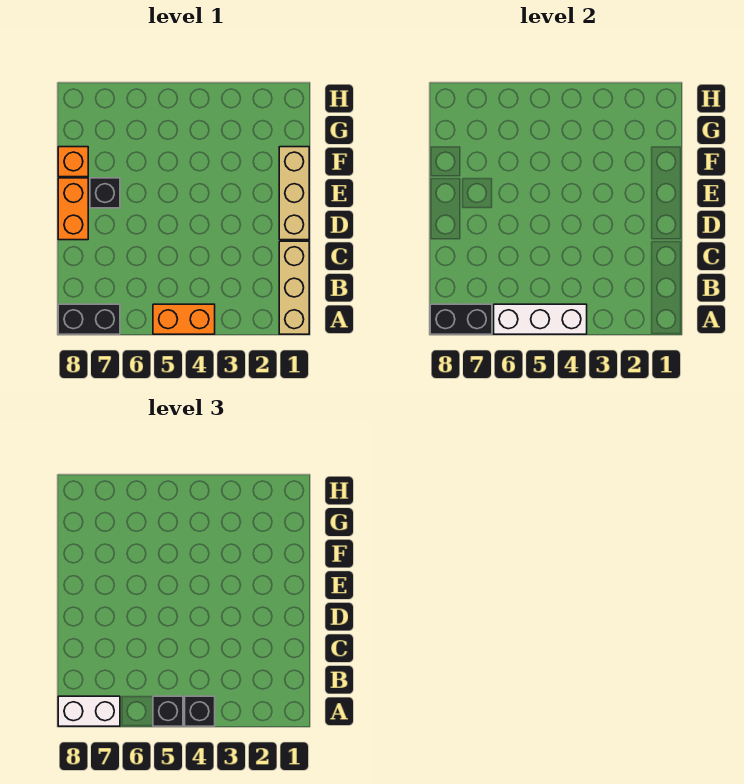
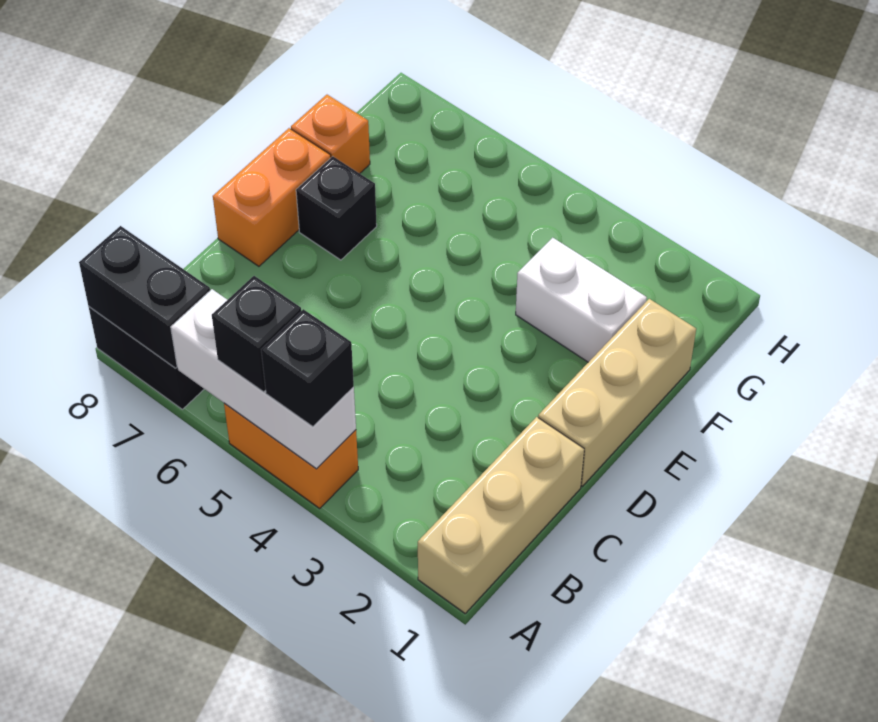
white 1x2 brick [58,696,120,726] -> white 1x2 brick moved to [516,238,647,362]

